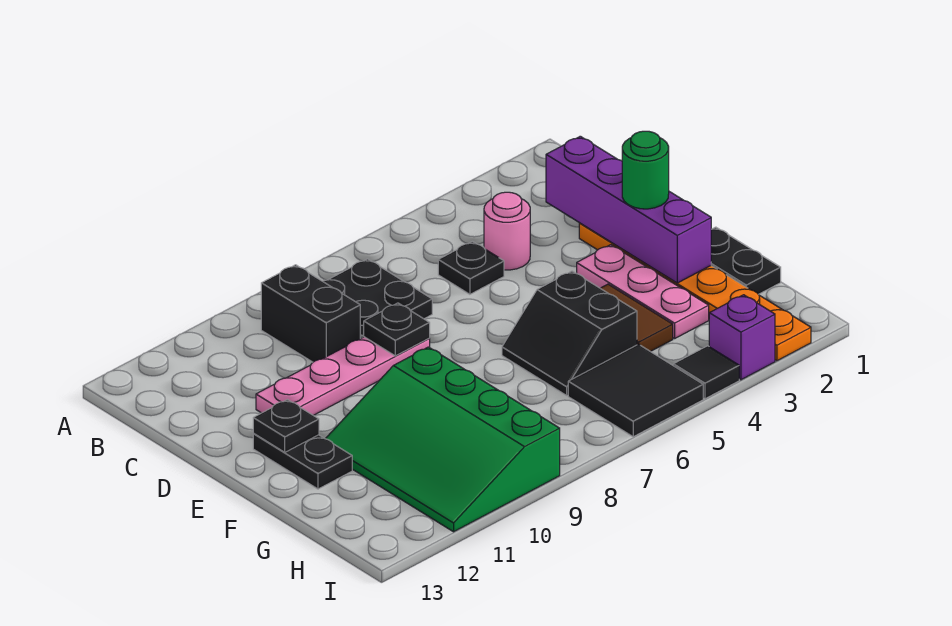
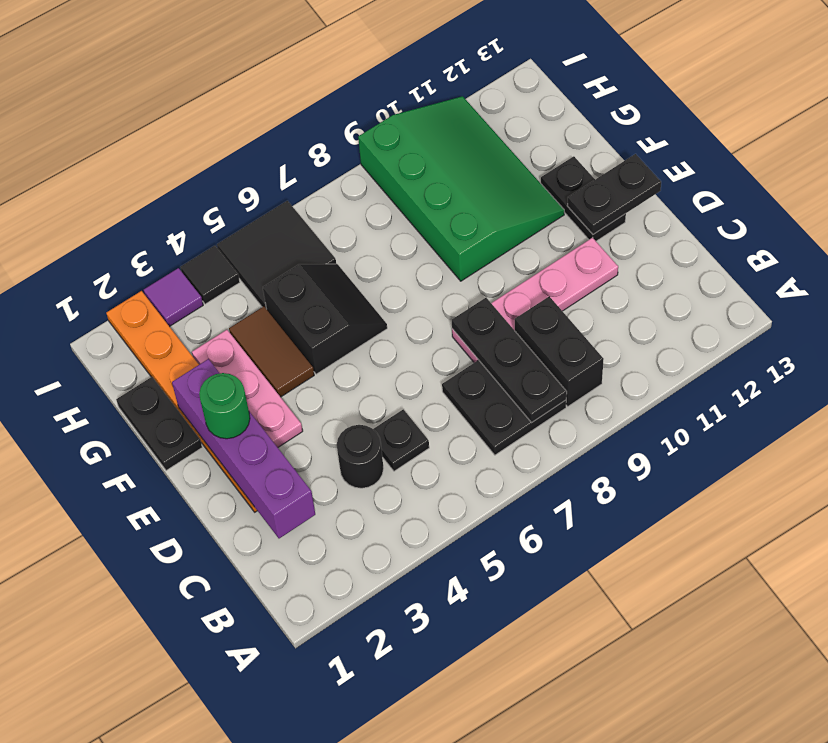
pink 1x1 round brick [484,192,530,270] -> black 1x1 round brick [337,425,384,488]
black 1x1 plate [364,303,430,356] -> black 1x3 plate [452,298,567,423]
black 1x1 plate [253,400,319,452] -> black 1x2 plate [567,154,661,234]
purple 1x1 brick [709,295,775,380] -> purple 1x1 tile [144,268,203,327]

